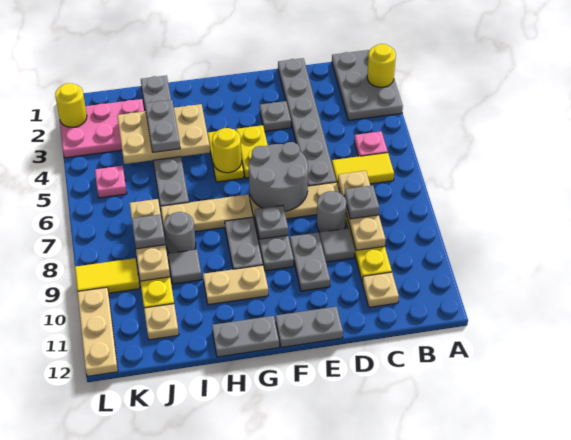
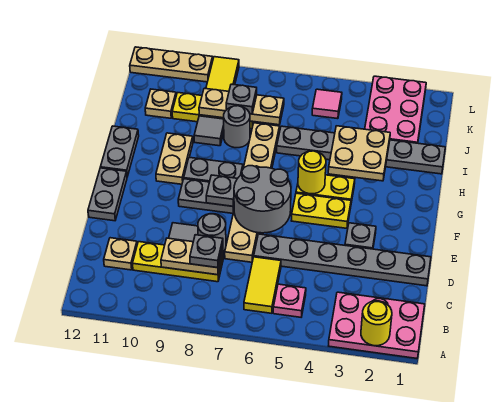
grey 2x3 plate [332,50,403,120] -> pink 2x3 plate [329,292,425,358]
tan 1x3 plate [338,171,386,250] -> tan 1x2 plate [161,238,223,275]
grey 1x2 plate [290,233,330,291] -> none
tan 2x3 plate [117,104,210,164] -> tan 2x2 plate [328,126,390,181]
grey 1x2 plate [145,100,180,152] -> none
pink 1x1 plate [95,166,127,198] -> pink 1x1 tile [312,89,342,119]
yellow 1x1 round brick [55,83,87,127] -> none

